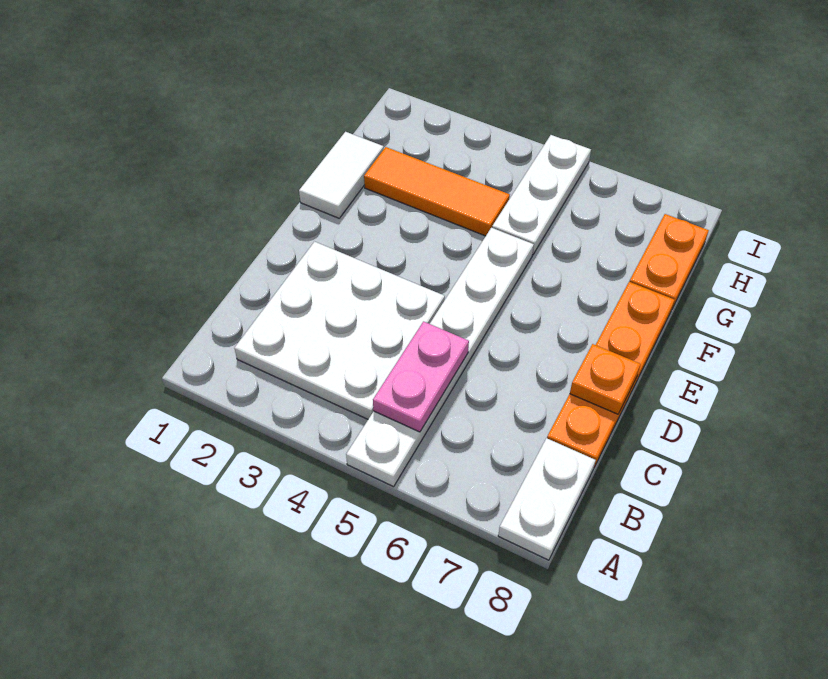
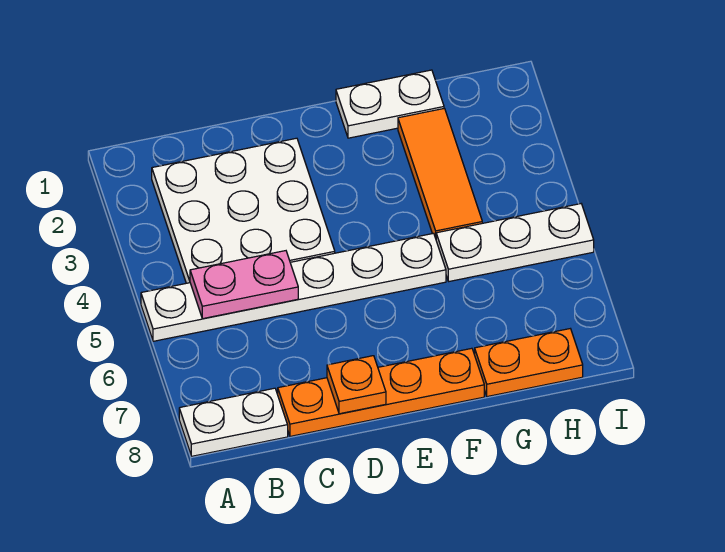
white 1x2 tile [299,132,384,218] -> white 1x2 plate [336,70,444,138]

